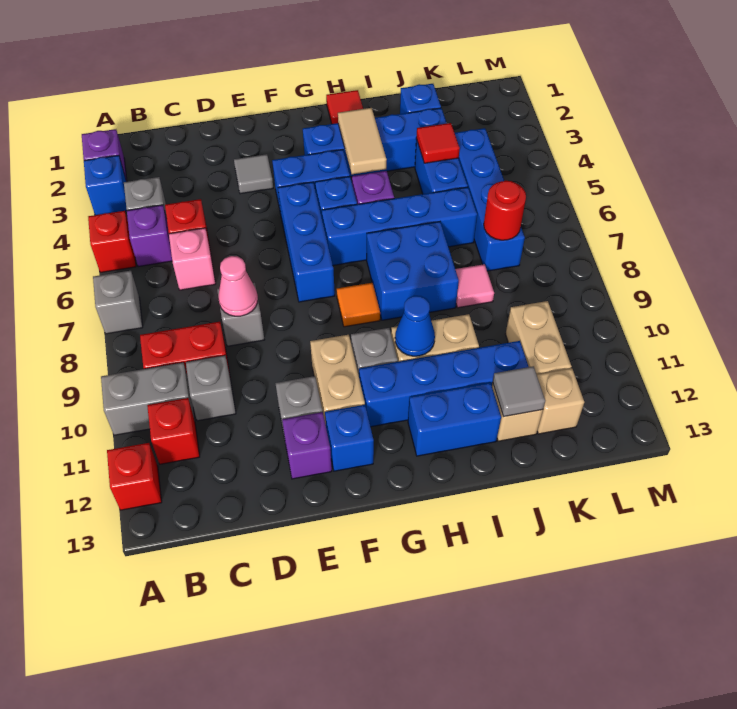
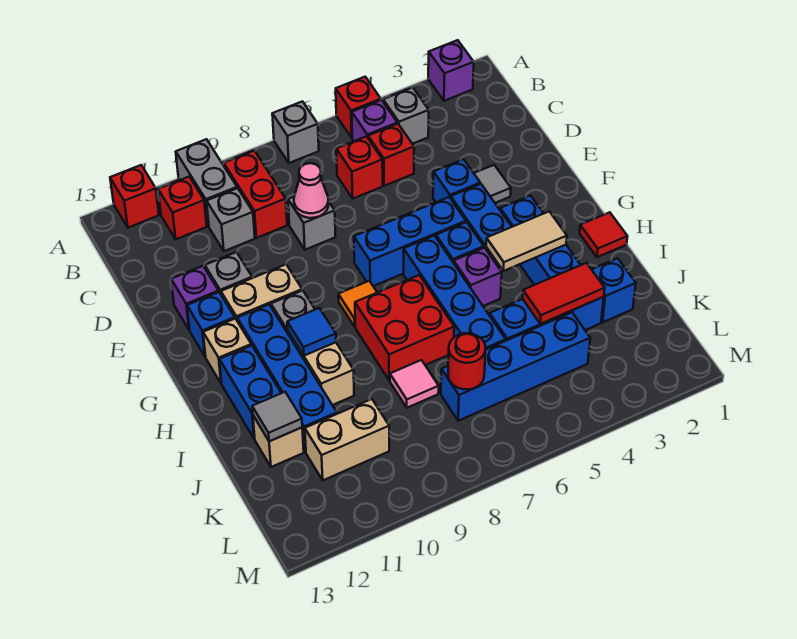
blue 1x1 brick [84,155,127,215] -> blue 1x1 brick moved to [433,159,480,202]
pink 1x1 brick [169,228,215,290] -> red 1x1 brick [336,136,383,198]
blue 2x2 brick [367,222,459,320] -> red 2x2 brick [355,275,454,380]
blue 1x1 cone [395,296,435,356] -> blue 1x1 tile [287,308,336,356]
red 1x1 tile [416,123,460,163] -> red 1x2 tile [523,263,605,324]
tan 1x1 brick [537,368,584,434] -> tan 1x1 brick moved to [203,319,251,384]

